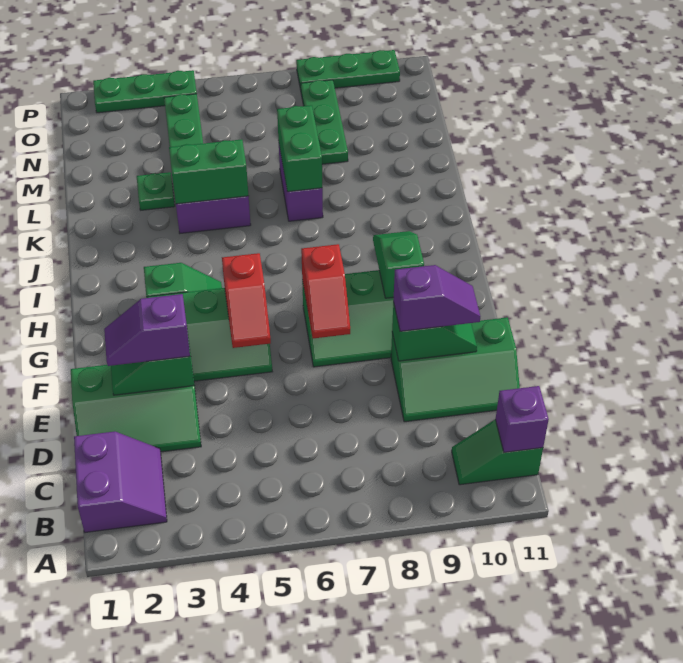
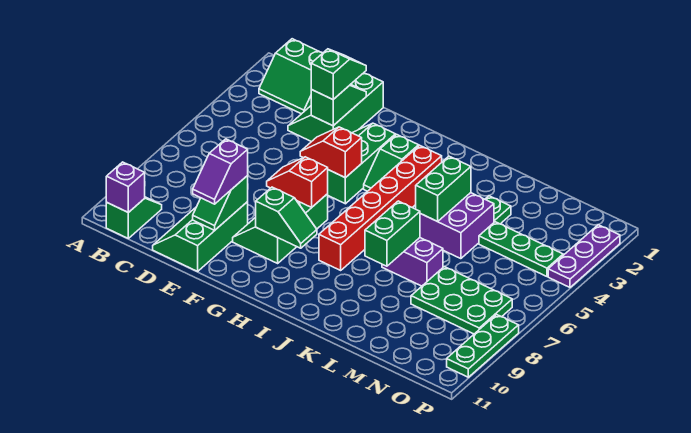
purple 2x2 slope [74,431,167,533] -> green 2x2 slope [259,39,322,114]
purple 1x2 slope [104,294,190,366] -> green 1x2 slope [311,49,366,99]
none -> red 1x6 brick [319,145,442,270]
green 1x2 brick [277,105,322,192] -> green 1x2 brick turned to [365,201,420,266]
green 1x3 plate [301,80,348,164] -> green 2x3 plate [411,267,512,334]
green 1x3 plate [93,70,197,113] -> purple 1x3 plate [548,225,620,287]

